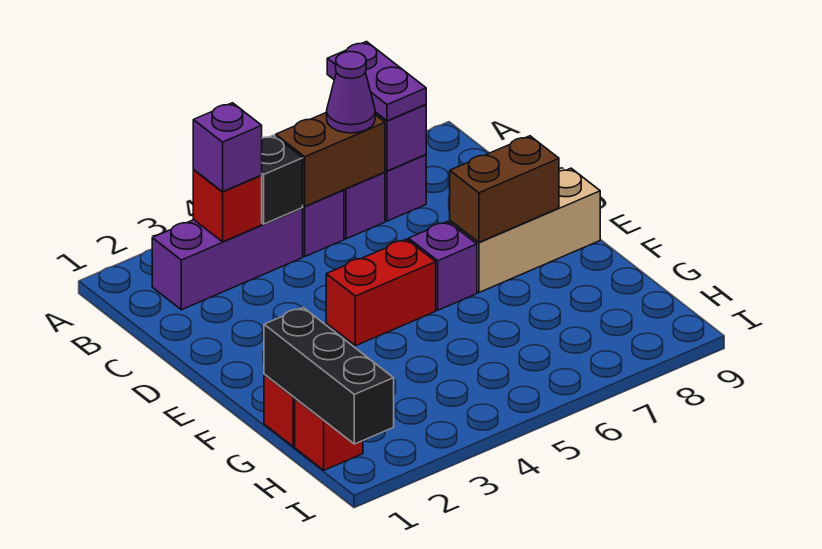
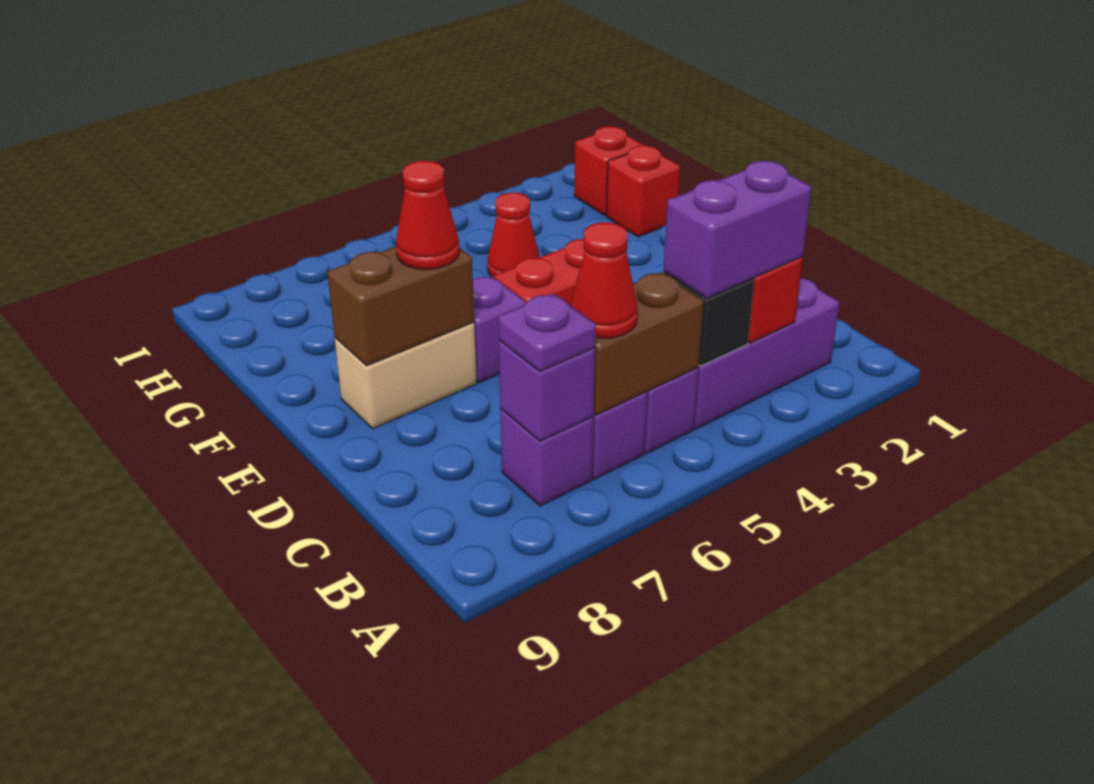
purple 1x2 plate [327,42,426,121] -> purple 1x1 plate [498,294,596,371]
purple 1x1 brick [193,103,262,192] -> purple 1x2 brick [664,161,812,298]
purple 1x1 cone [327,52,375,133] -> red 1x1 cone [570,222,638,338]
tan 1x3 brick [450,168,600,293] -> tan 1x2 brick [335,322,477,429]
none -> red 1x1 cone [396,161,460,269]
black 1x3 brick [264,308,394,444] -> none
none -> red 1x1 cone [487,192,540,278]

